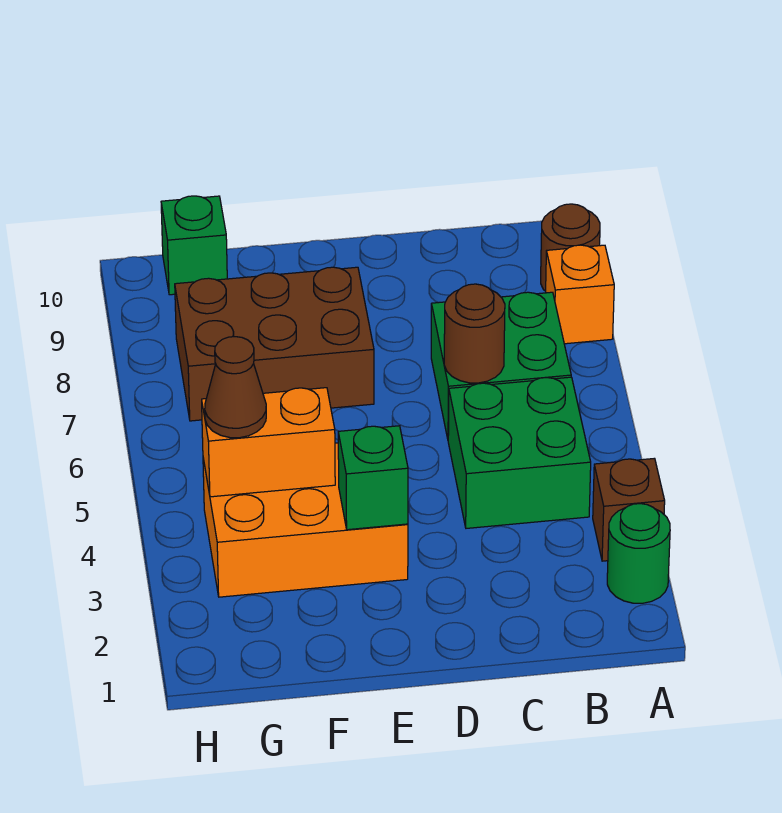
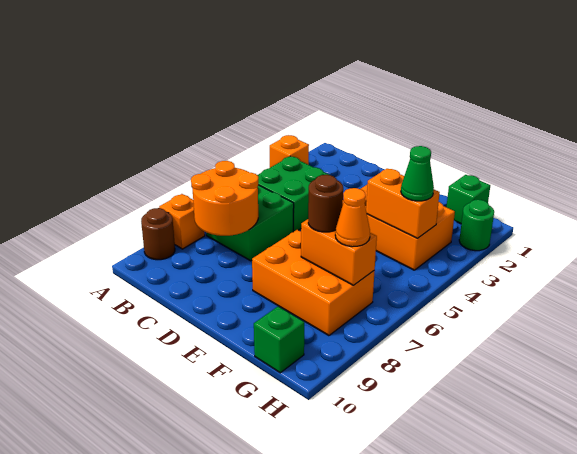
green 1x1 round brick [607,504,670,603] -> green 1x1 round brick moved to [459,200,494,251]
brown 1x1 brick [593,458,665,561] -> orange 1x1 brick [270,135,309,168]
none -> orange 2x2 round brick [191,161,258,236]
brown 1x1 round brick [444,284,505,383] -> brown 1x1 round brick moved to [308,175,343,232]
green 1x1 brick [338,426,408,530] -> green 1x1 brick moved to [447,175,490,224]
brown 2x3 brick [175,267,374,421] -> orange 2x3 brick [252,230,375,336]
none -> orange 1x2 brick [301,219,377,285]
brown 1x1 cone [205,337,266,438] -> green 1x1 cone [401,146,434,201]
none -> orange 1x1 cone [335,188,370,247]

